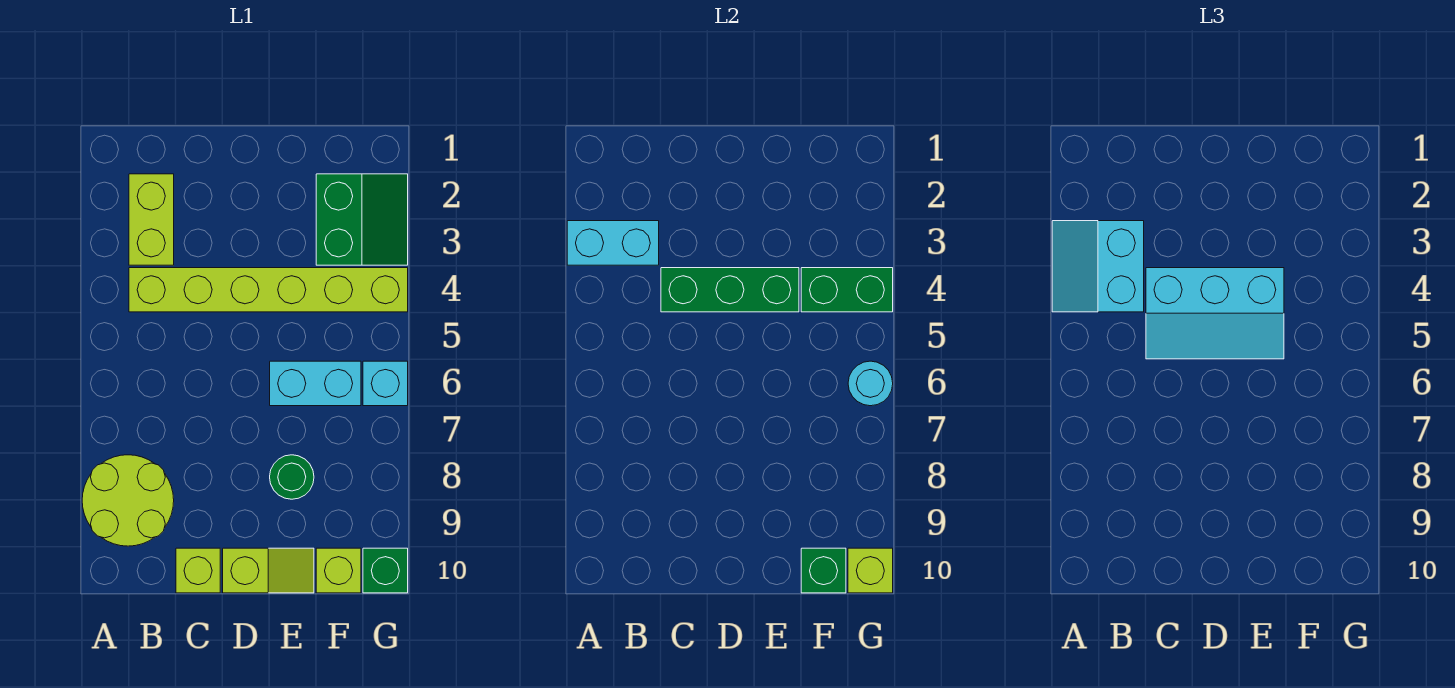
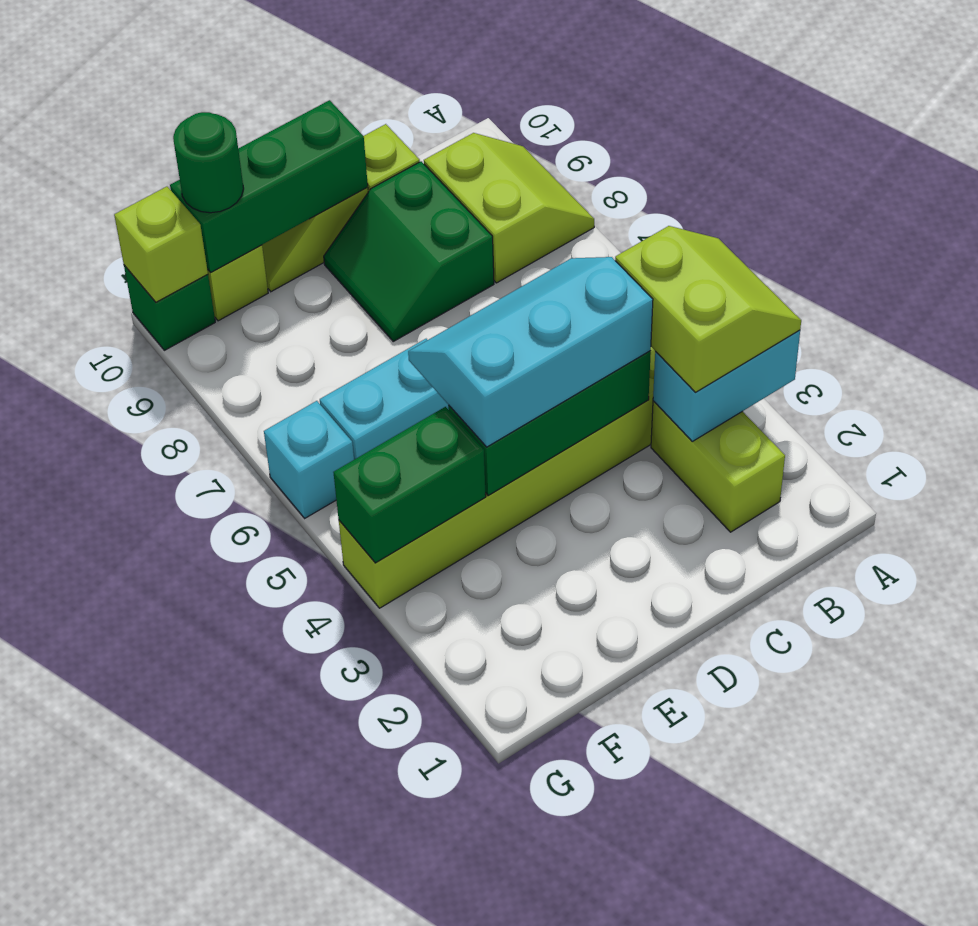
cyan 2x2 slope [1052,221,1144,312] -> lime 2x2 slope [615,226,801,392]
lime 2x2 round brick [82,455,174,546] -> lime 2x2 slope [424,133,594,283]
green 1x1 round brick [270,455,314,499] -> green 1x1 round brick moved to [173,112,244,213]
green 2x2 slope [316,174,408,265] -> green 2x2 slope moved to [324,161,494,341]
green 1x1 brick [801,548,846,593] -> green 1x3 brick [170,100,368,272]
cyan 1x1 round brick [848,361,893,406] -> none

